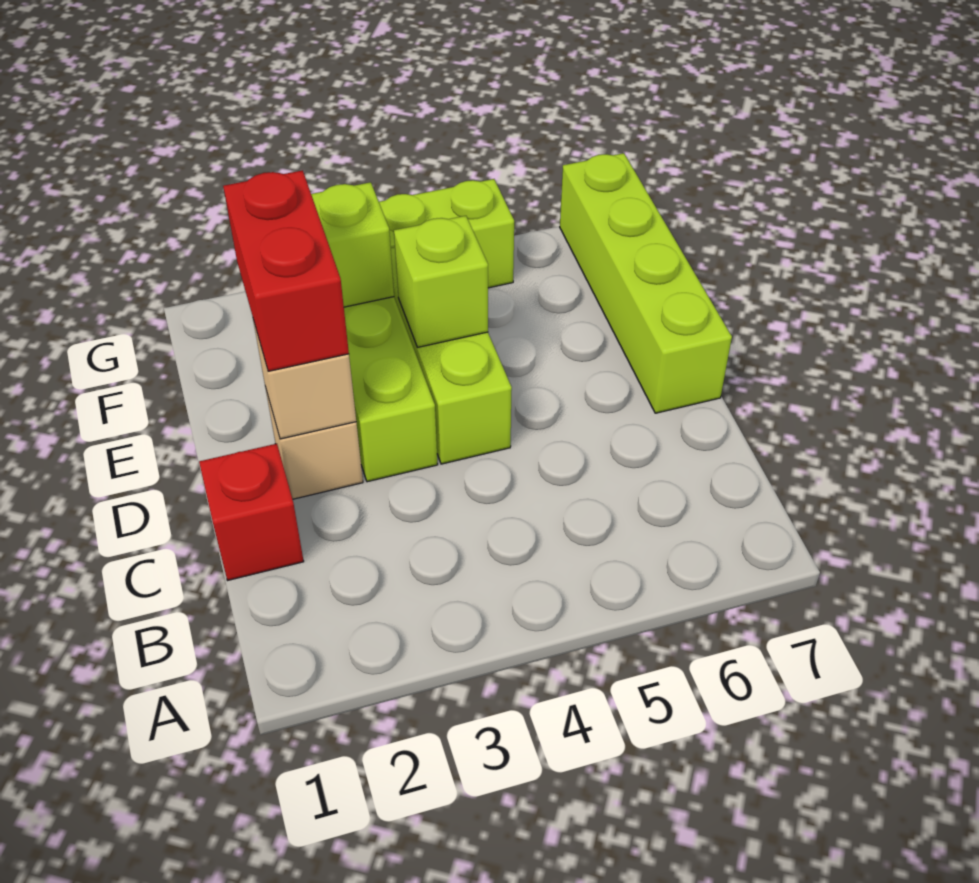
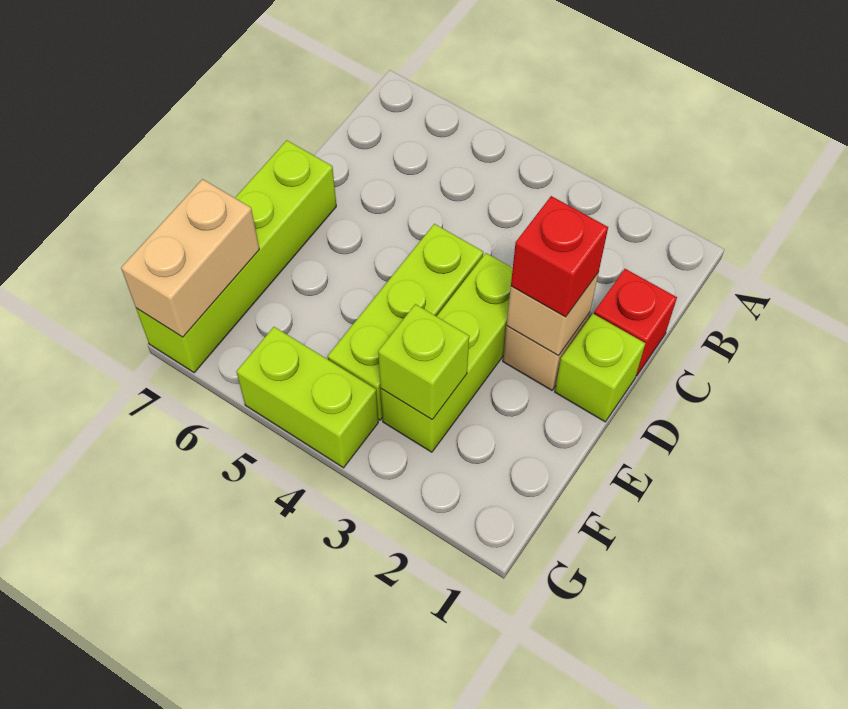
red 1x2 brick [223,170,349,371] -> red 1x1 brick [511,196,608,317]
lime 1x1 brick [394,216,488,347] -> lime 1x1 brick moved to [555,314,645,422]
none -> tan 1x2 brick [121,179,259,337]

